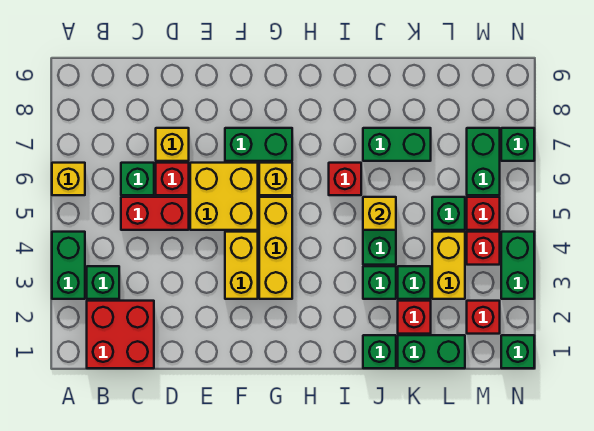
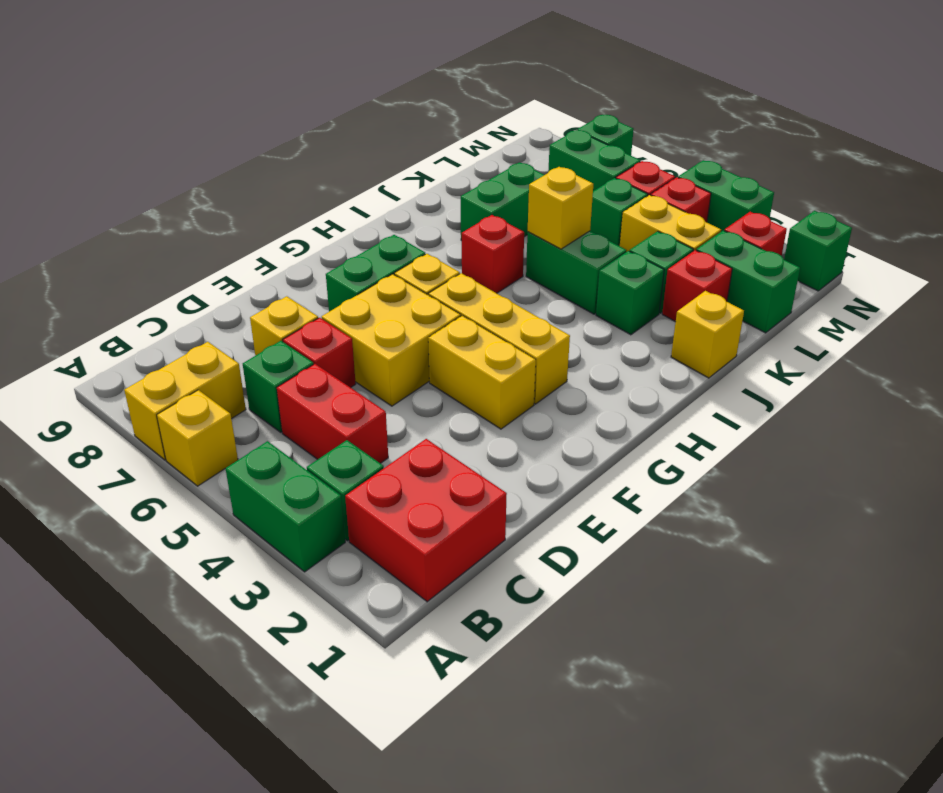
none -> yellow 1x2 brick [124,342,246,460]
red 1x2 brick [121,197,189,230] -> red 1x2 brick turned to [277,364,388,463]
green 1x1 brick [363,335,396,368] -> yellow 1x1 brick [671,291,744,378]
green 1x2 brick [398,335,465,368] -> green 1x2 brick turned to [696,230,800,333]

